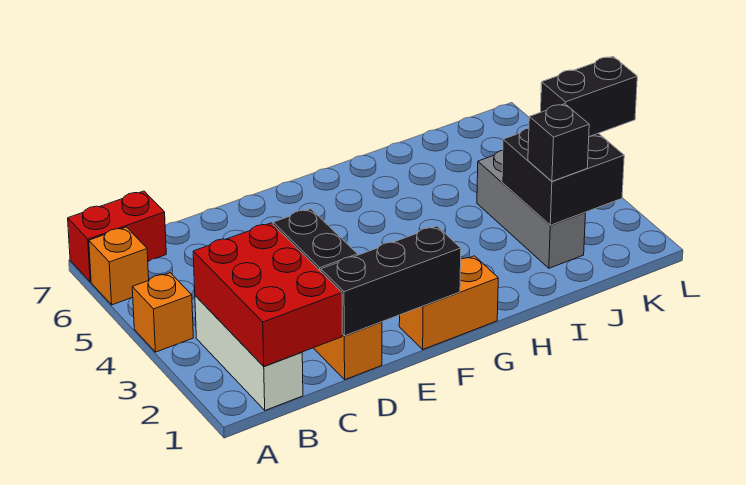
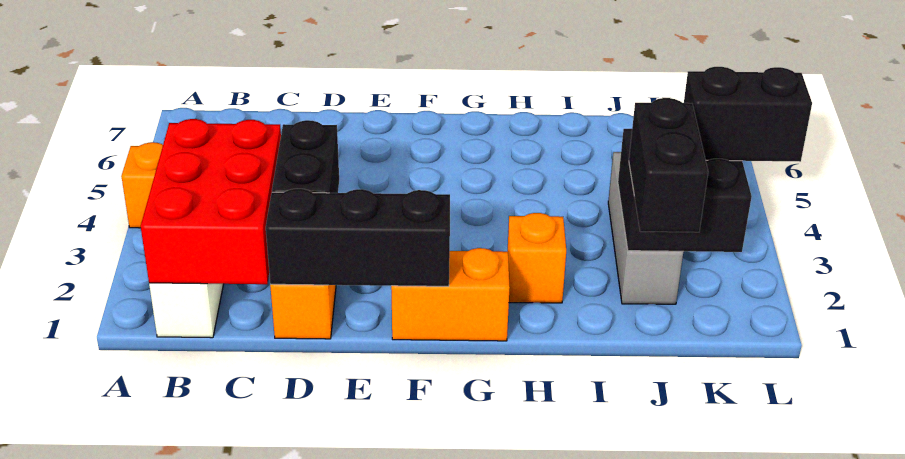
orange 1x1 brick [89,227,149,305] -> orange 1x1 brick moved to [507,213,566,303]
red 1x2 brick [68,191,166,282] -> none
black 1x1 brick [528,104,589,181] -> black 1x2 brick [629,98,708,232]

